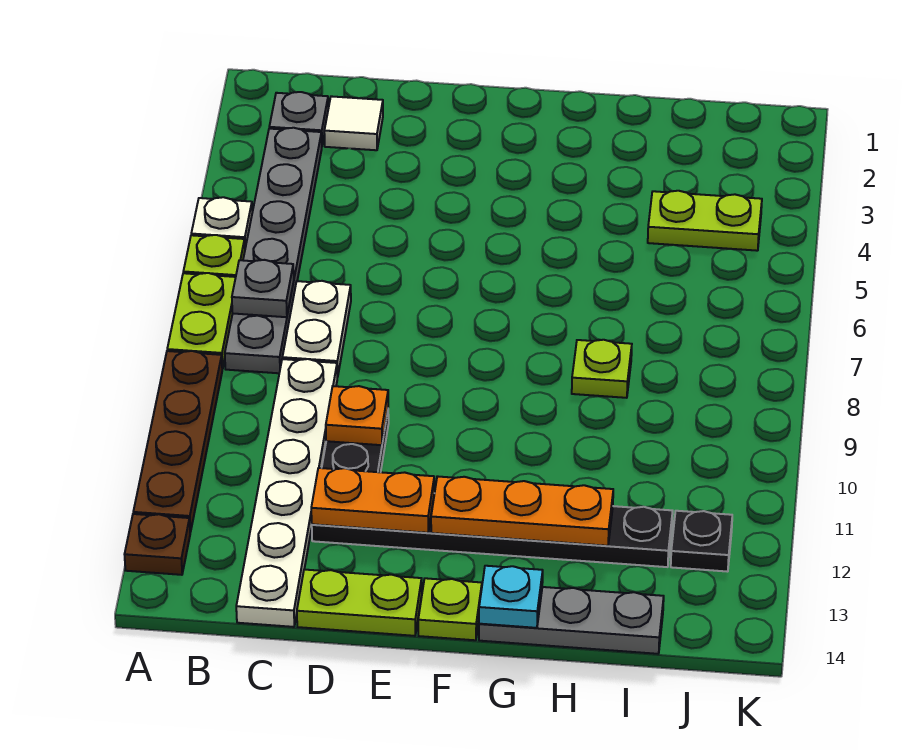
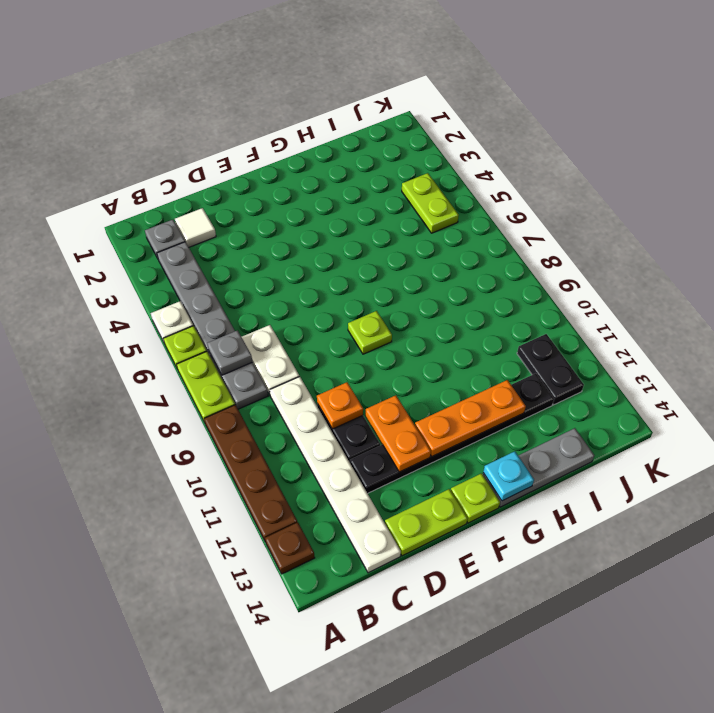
orange 1x2 plate [311,468,434,533] -> orange 1x2 plate turned to [365,395,431,472]
lime 1x1 plate [572,340,632,398] -> lime 1x1 plate moved to [348,311,392,354]
lime 1x2 plate [648,191,762,251] -> lime 1x2 plate turned to [402,173,459,233]
black 1x1 plate [671,511,732,572] -> black 1x2 plate [517,334,584,405]

